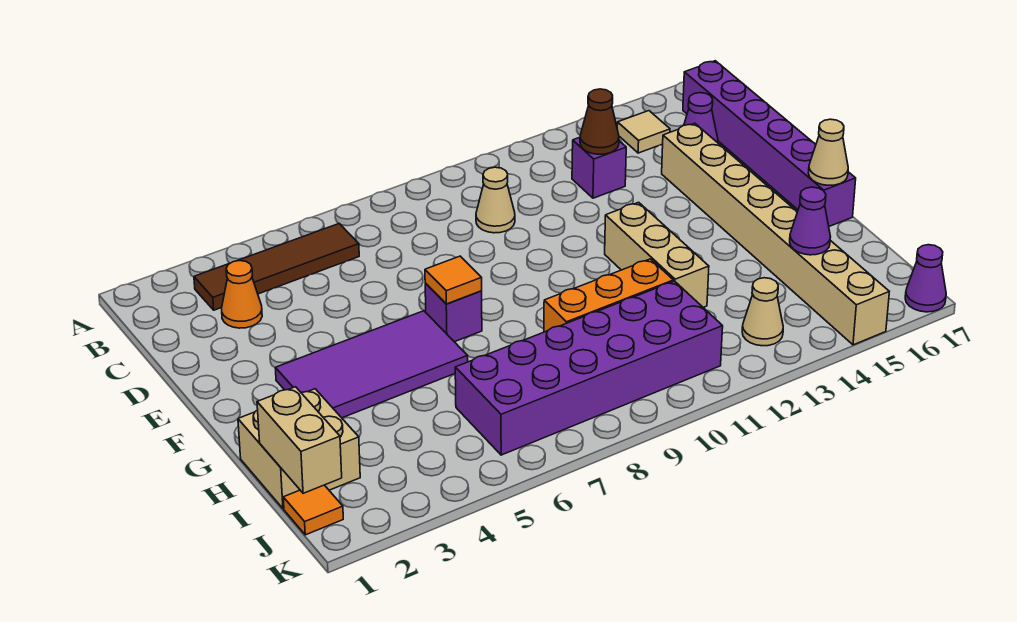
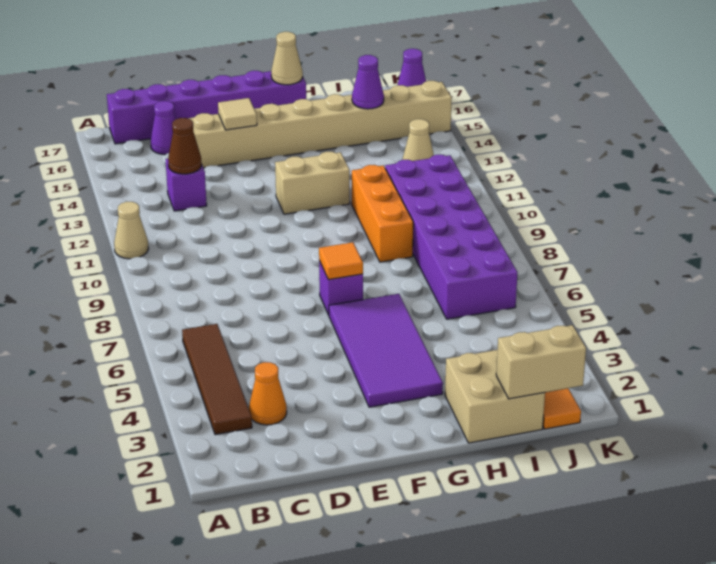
tan 1x1 tile [617,111,670,153] -> tan 1x1 tile moved to [218,98,257,130]
tan 1x1 cone [476,167,515,233] -> tan 1x1 cone moved to [114,202,149,259]
tan 1x3 brick [605,202,709,307] -> tan 1x2 brick [275,152,350,214]

